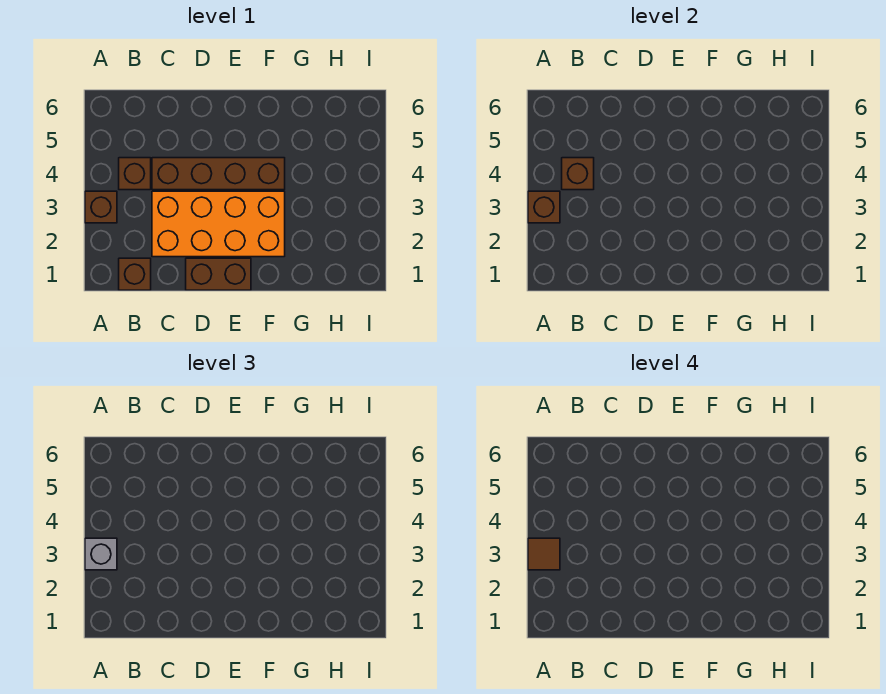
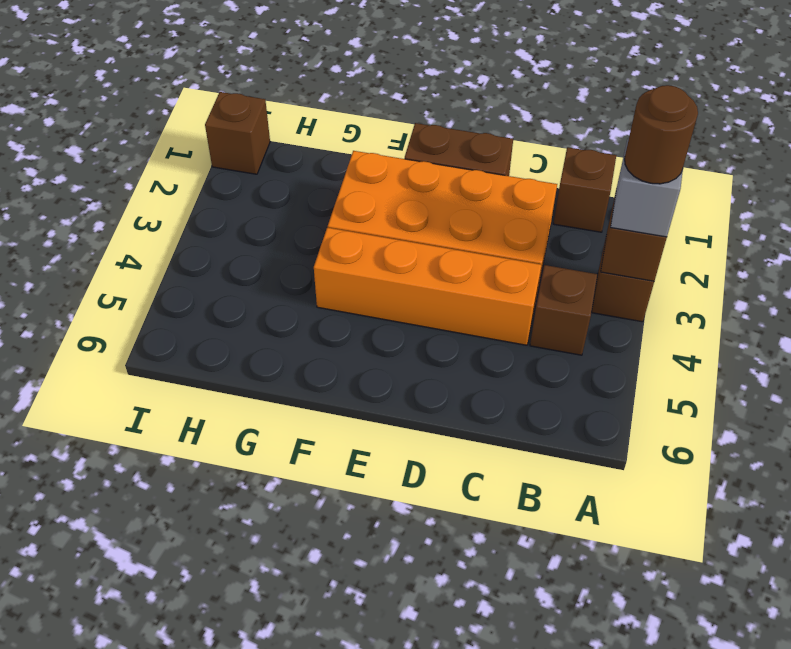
brown 1x1 tile [528,538,560,570] -> brown 1x1 round brick [625,85,698,184]
brown 1x1 brick [562,158,594,190] -> brown 1x1 brick moved to [205,92,270,174]
brown 1x4 brick [152,158,285,190] -> orange 1x4 brick [314,228,542,345]

